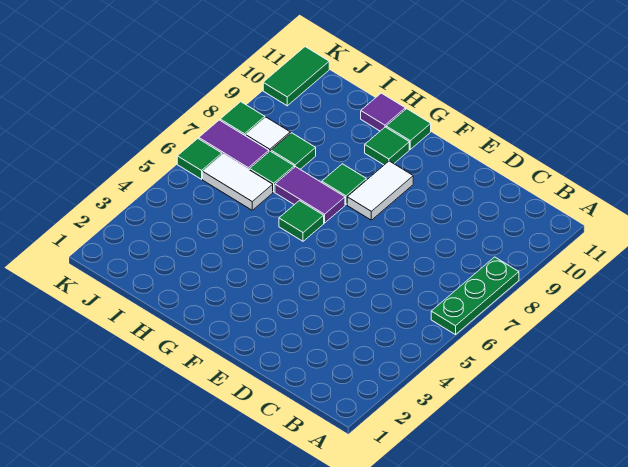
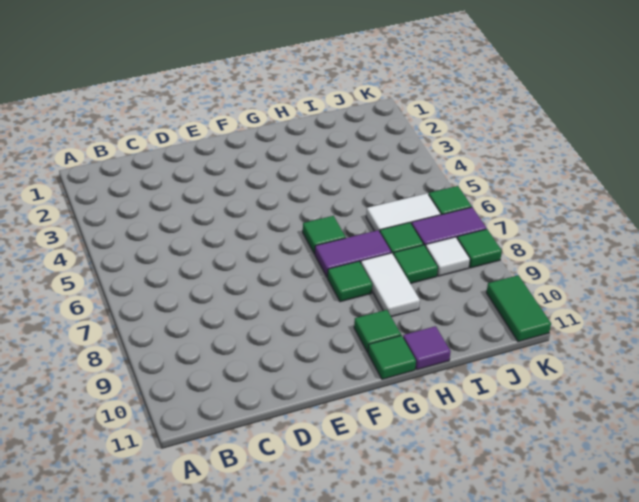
green 1x3 plate [431,257,519,335] -> none
white 1x2 tile [347,161,413,220] -> white 1x2 tile moved to [361,253,420,317]

